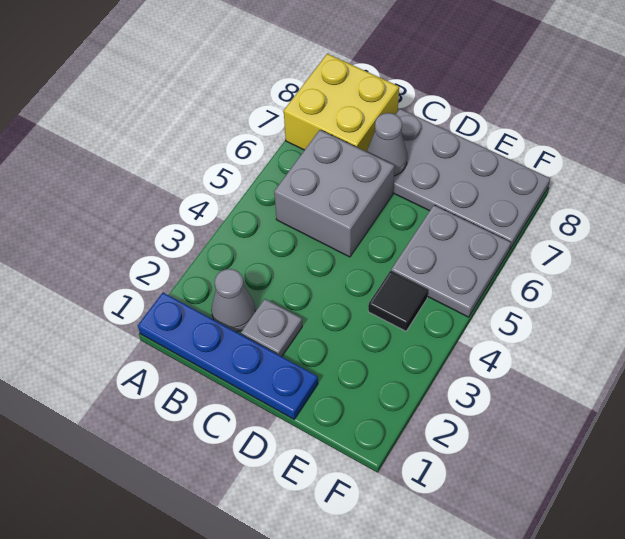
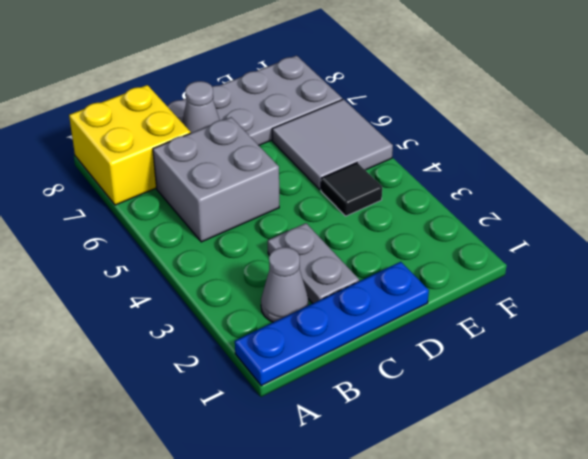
grey 1x1 plate [241,299,302,357] -> grey 1x2 plate [268,223,359,303]
grey 2x2 plate [391,205,511,317] -> grey 2x2 tile [272,99,393,190]

